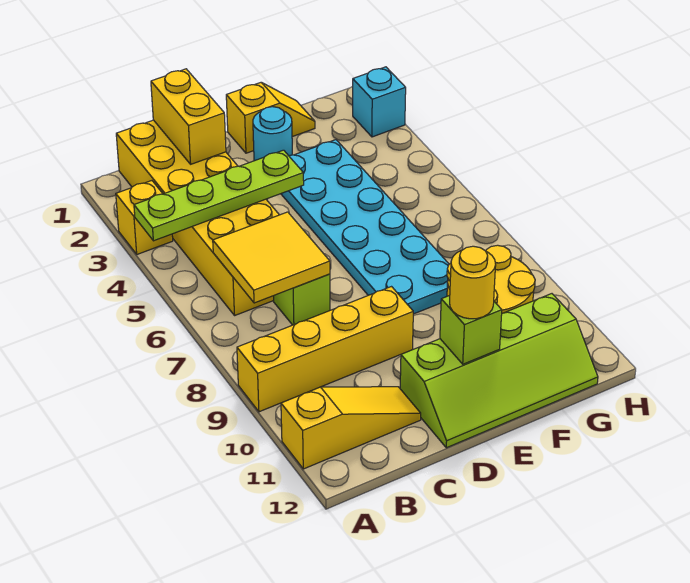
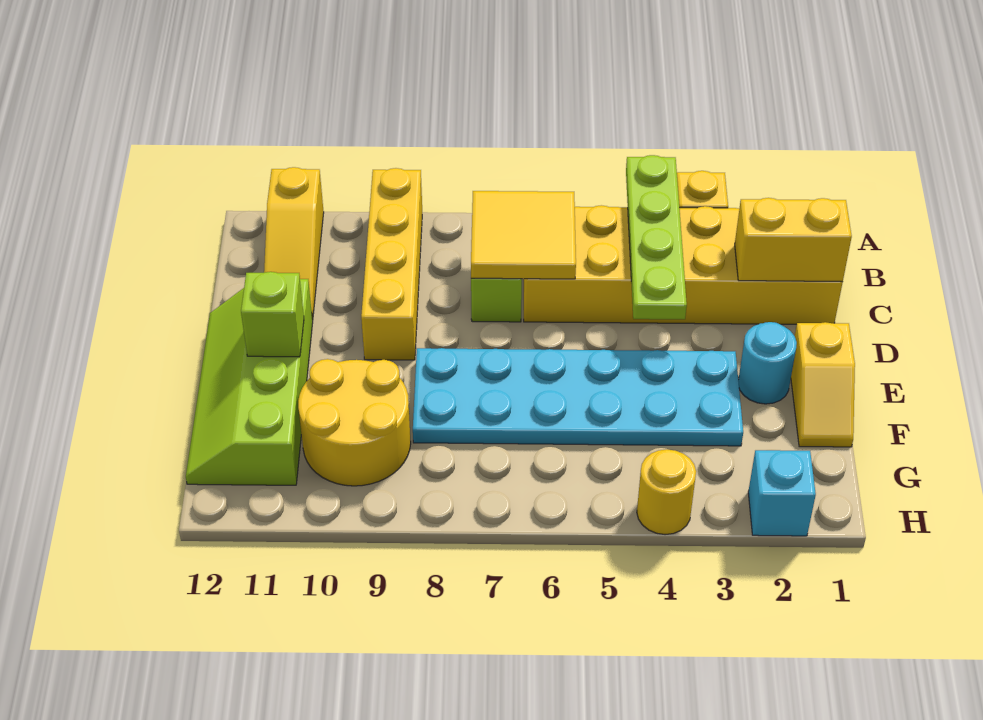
yellow 1x1 round brick [450,246,496,319] -> yellow 1x1 round brick moved to [637,449,696,535]

